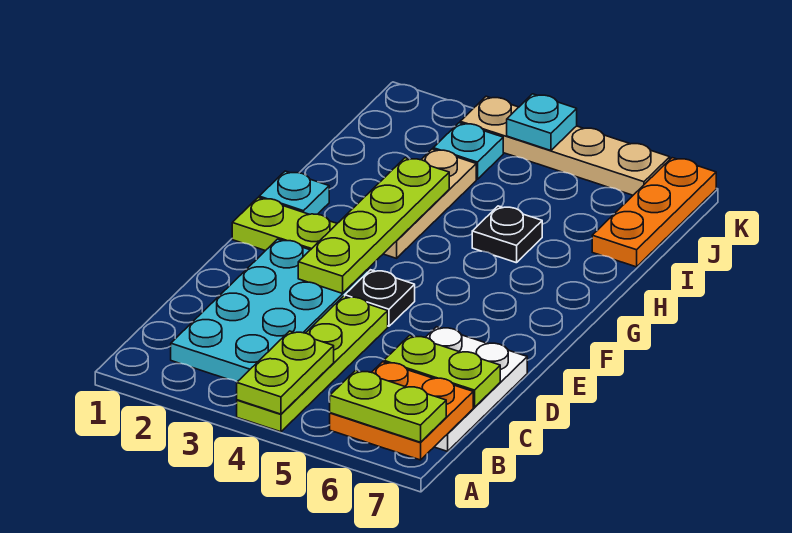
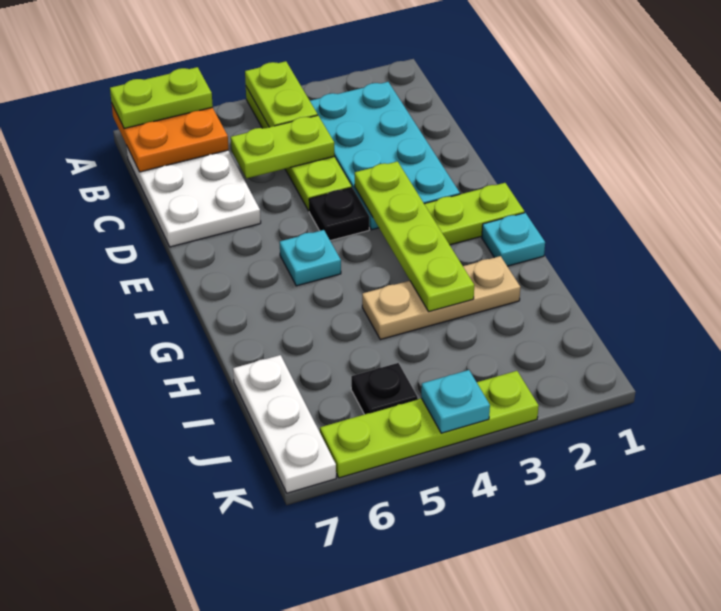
lime 1x2 plate [384,335,500,407] -> lime 1x2 plate moved to [231,115,334,178]
tan 1x3 plate [384,149,476,258] -> tan 1x3 plate turned to [362,256,520,340]
black 1x1 plate [472,206,542,263] -> black 1x1 plate moved to [351,363,418,414]
orange 1x3 plate [592,158,716,267] -> white 1x3 plate [233,355,336,493]
cyan 1x1 plate [433,123,503,179] -> cyan 1x1 plate moved to [280,230,341,286]
tan 1x4 plate [460,96,670,195] -> lime 1x4 plate [320,371,539,478]

